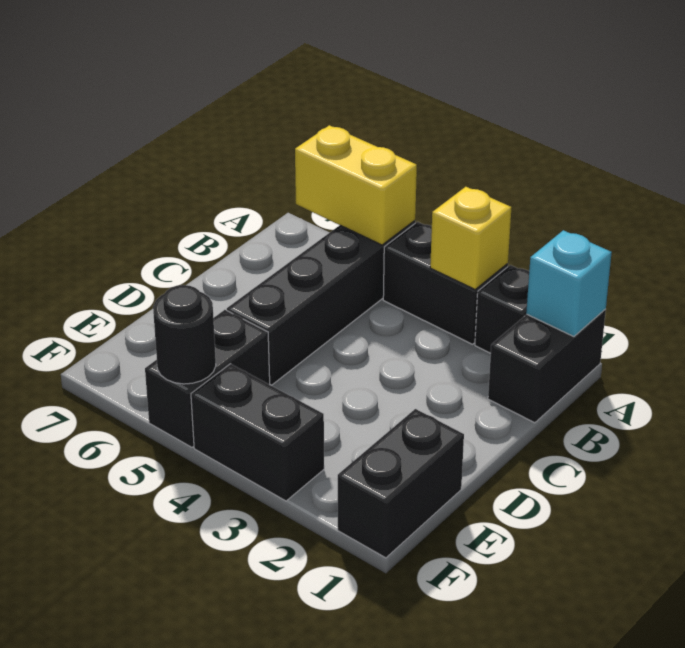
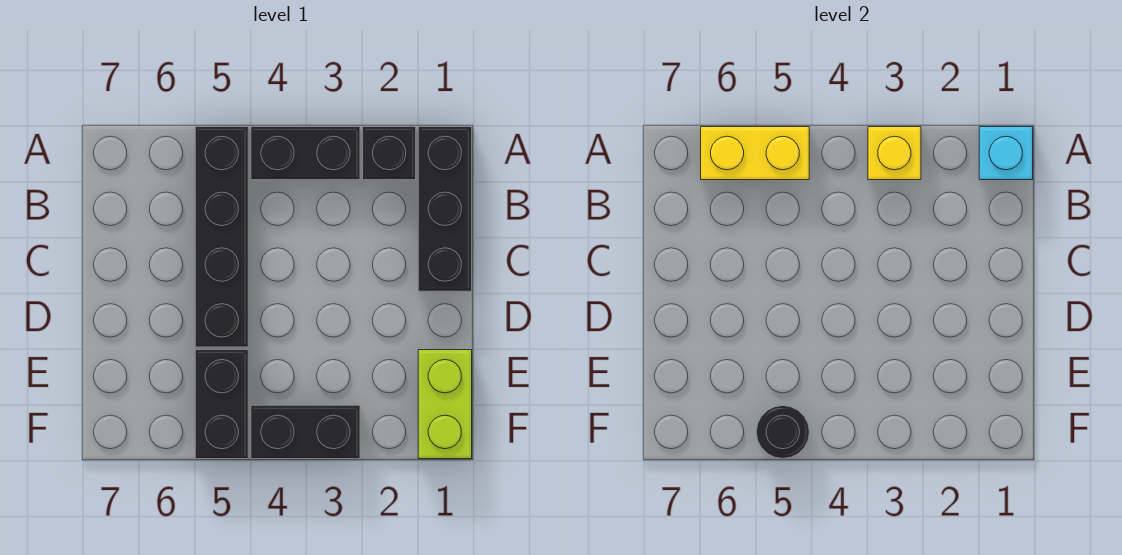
black 1x2 brick [488,309,606,423] -> black 1x3 brick [418,127,472,291]
black 1x2 brick [338,409,464,558] -> lime 1x2 brick [418,350,472,459]

